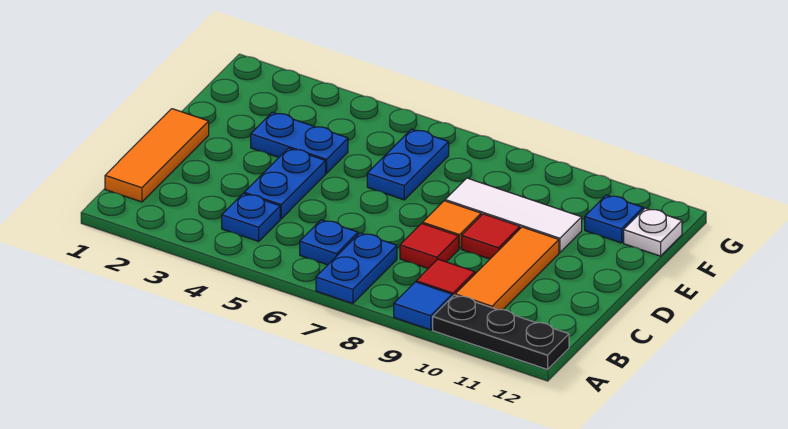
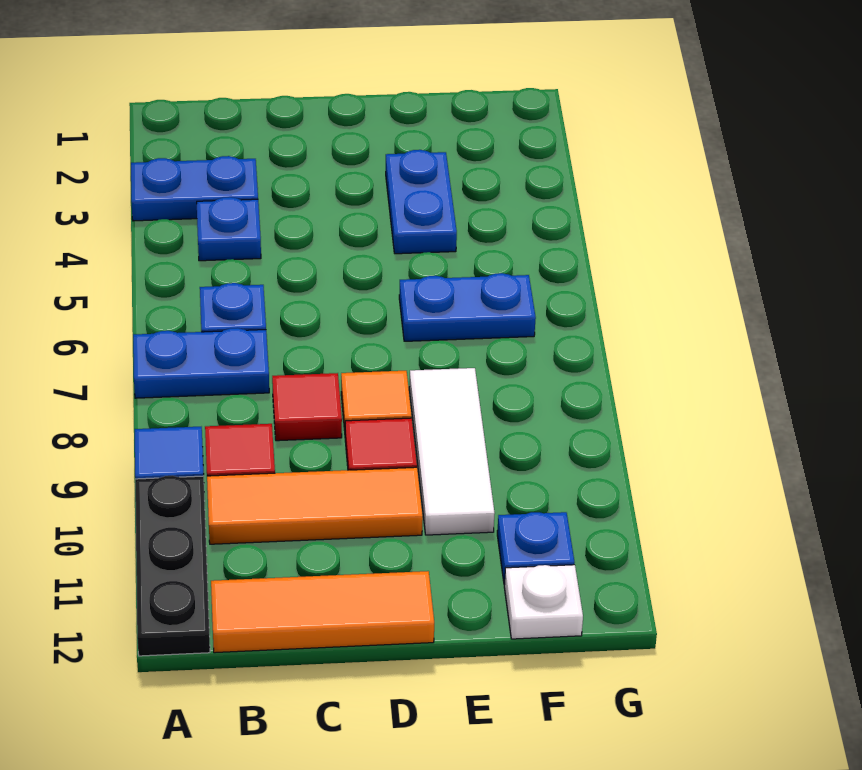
orange 1x3 tile [105,109,209,202] -> orange 1x3 tile moved to [211,571,434,653]
blue 1x2 plate [244,148,326,219] -> blue 1x2 plate moved to [131,156,258,221]

